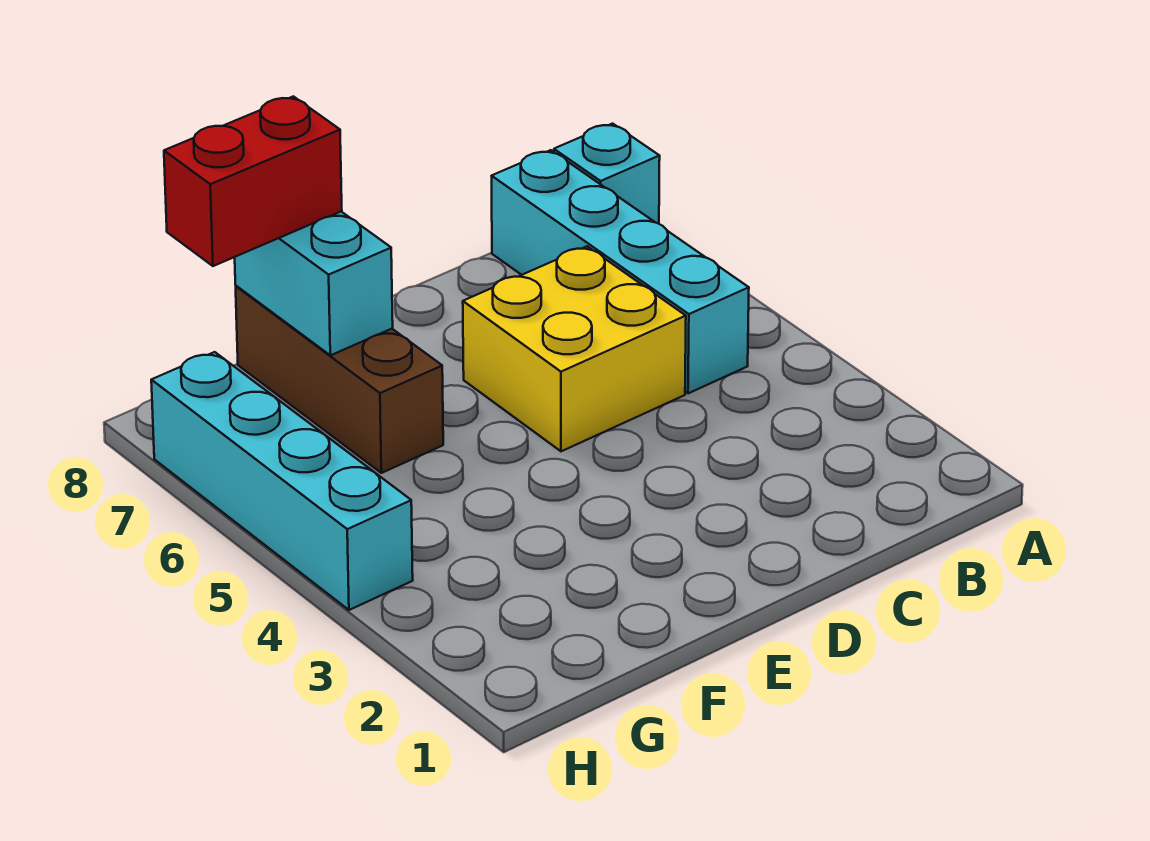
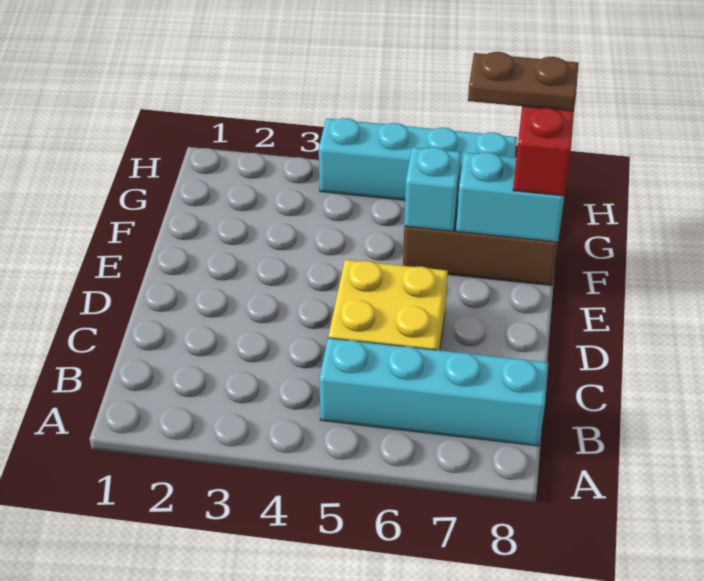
cyan 1x1 brick [554,124,660,224] -> cyan 1x1 brick moved to [404,147,462,231]
none -> brown 1x2 plate [468,52,579,111]

